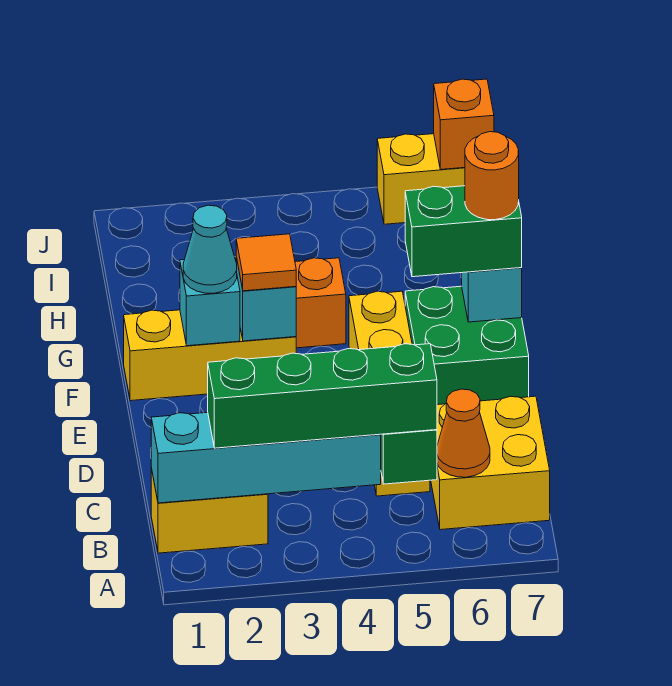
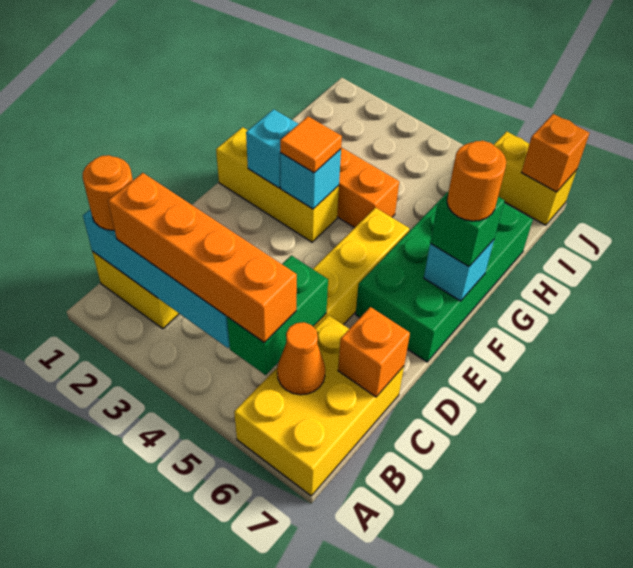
none -> orange 1x1 round brick [83,155,133,230]
green 1x4 brick [208,344,437,448] -> orange 1x4 brick [108,173,297,343]
yellow 2x2 brick [431,396,550,530] -> yellow 2x3 brick [234,315,404,496]
none -> orange 1x1 brick [338,307,410,397]
green 2x2 brick [405,286,529,405] -> green 2x4 brick [356,191,533,362]
cyan 1x1 cone [183,205,237,293] -> none
green 1x2 brick [405,186,522,277] -> green 1x1 brick [430,195,505,267]

